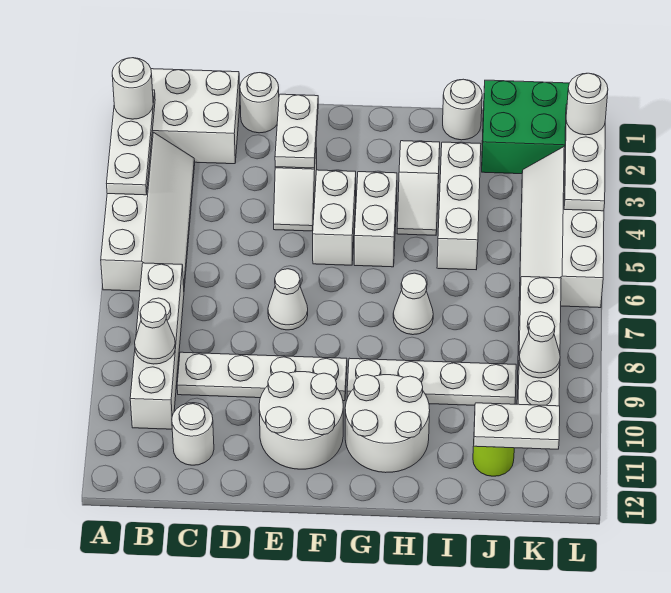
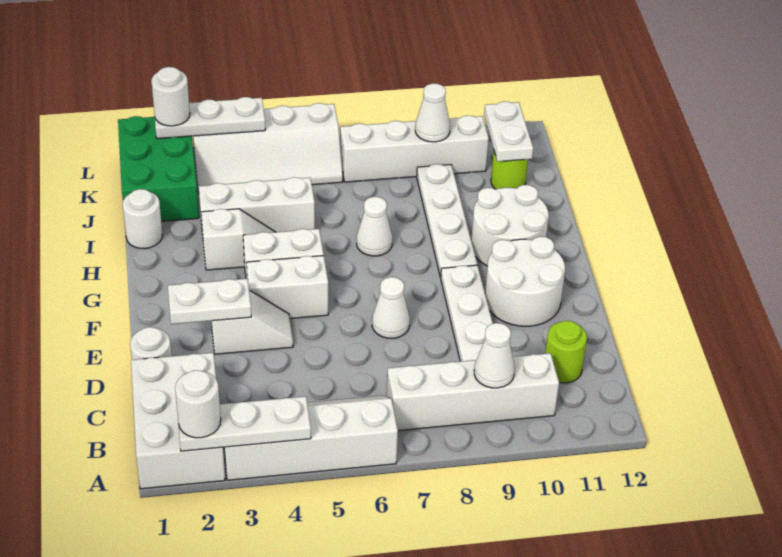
white 1x1 round brick [172,403,214,465] -> lime 1x1 round brick [545,321,587,383]

